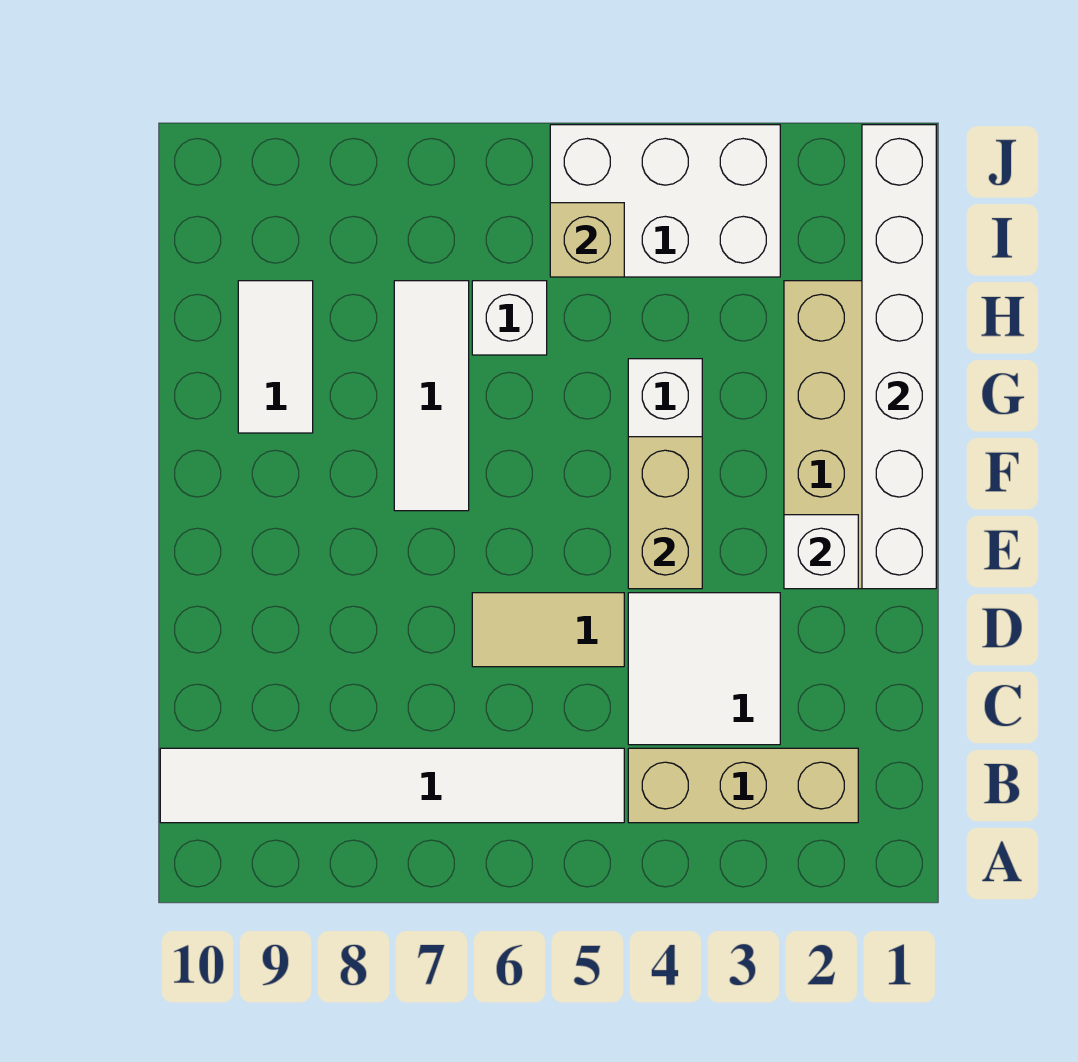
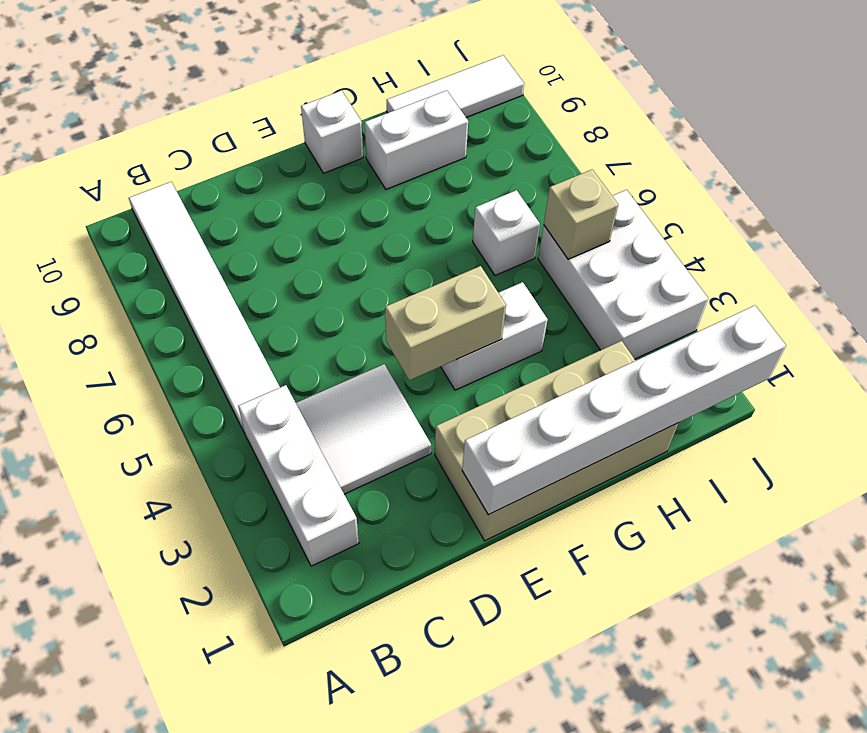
tan 1x3 brick [628,748,858,823] -> white 1x3 brick [238,385,359,566]
tan 1x2 tile [472,593,624,667] -> none
white 1x1 brick [784,515,858,589] -> white 1x1 brick moved to [301,91,363,173]
white 1x3 tile [394,281,469,511] -> white 1x3 tile moved to [387,55,524,117]
white 1x2 tile [238,281,313,433] -> white 1x2 brick [365,90,468,189]

